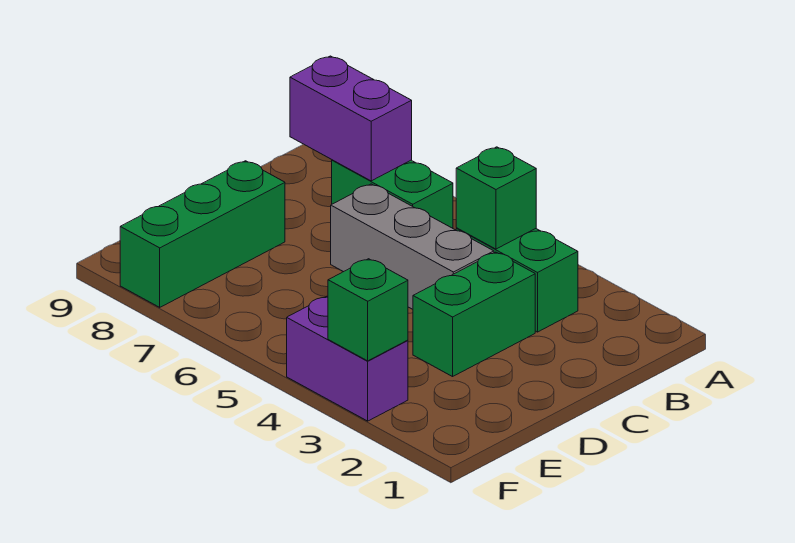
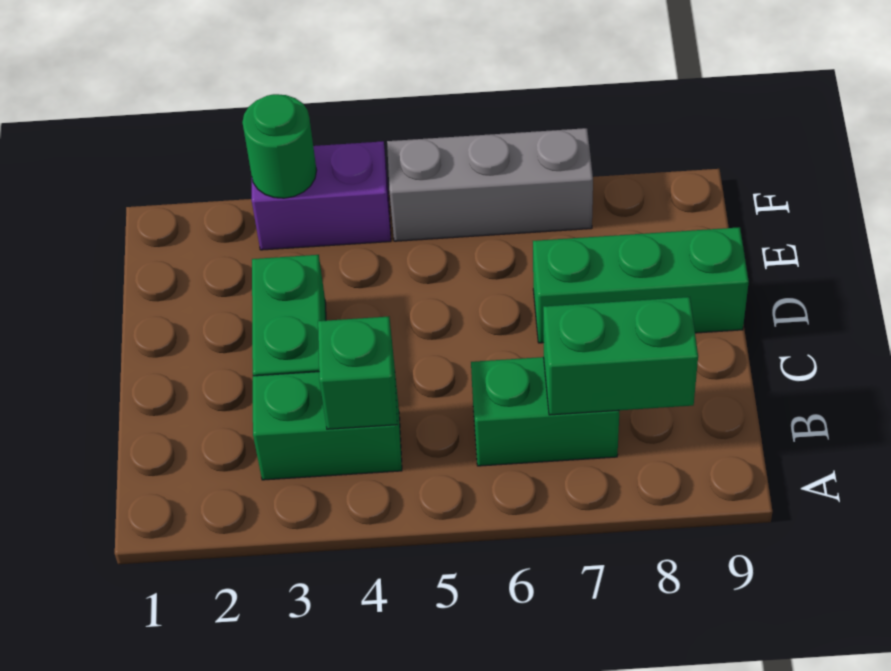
purple 1x2 brick [290,56,412,181] -> green 1x2 brick [543,297,698,415]
grey 1x3 brick [331,184,494,309] -> grey 1x3 brick moved to [387,128,593,241]
green 1x3 brick [120,161,285,307] -> green 1x3 brick turned to [533,227,749,343]
green 1x1 brick [328,259,408,361] -> green 1x1 round brick [242,94,317,198]

